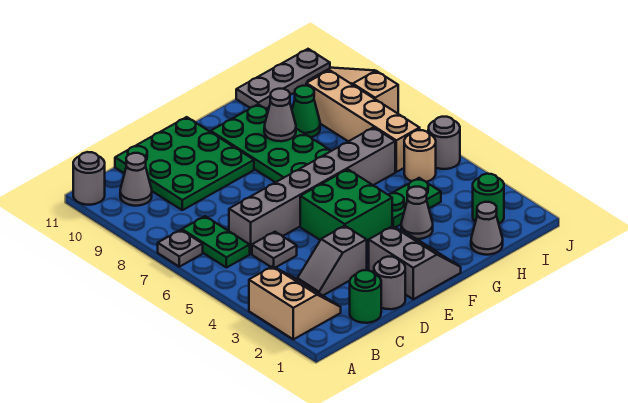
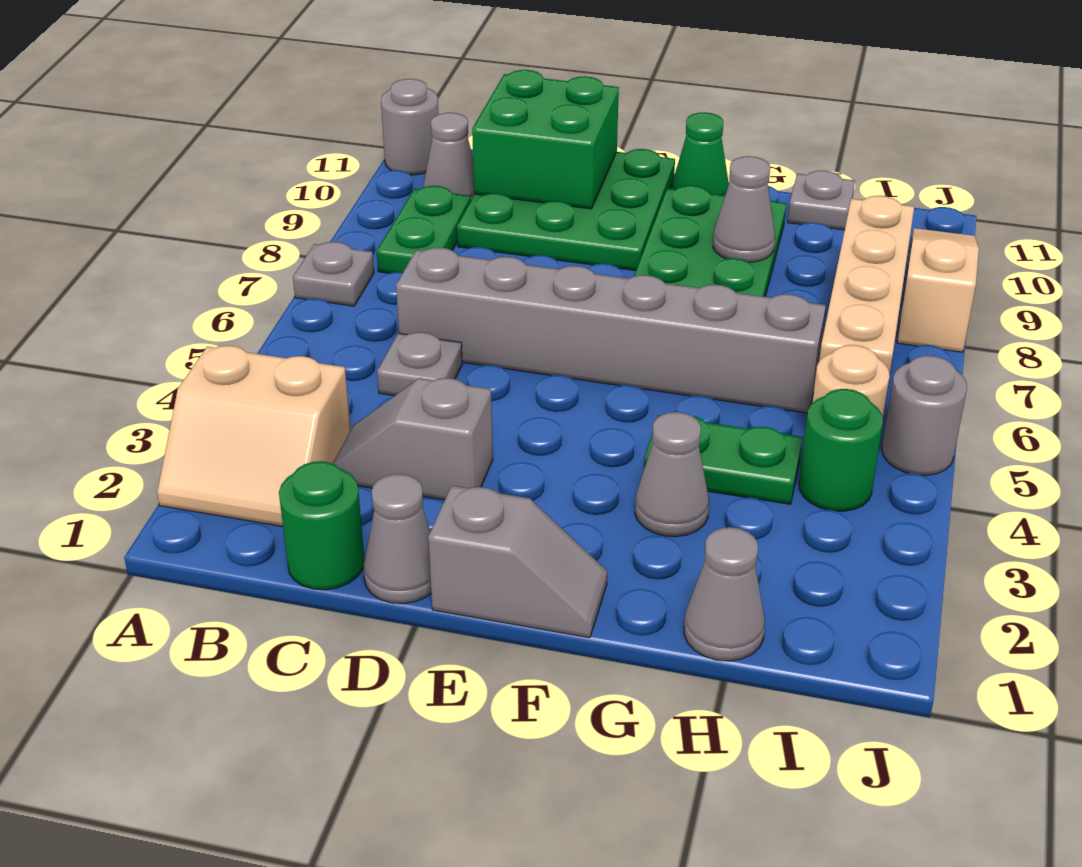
tan 2x2 slope [249,266,341,339] -> tan 2x2 slope turned to [157,345,351,526]
green 1x2 plate [182,216,250,268] -> green 1x2 plate moved to [377,186,471,273]
grey 1x1 round brick [374,257,405,309] -> grey 1x1 cone [363,474,431,603]
grey 2x2 slope [369,226,461,299] -> grey 1x2 slope [428,486,607,638]
green 2x2 brick [300,169,392,243] -> green 2x2 brick moved to [472,70,619,209]
green 1x1 cone [292,86,320,137] -> green 1x1 cone moved to [672,112,729,195]
grey 1x3 plate [236,49,330,109] -> grey 1x1 plate [788,170,855,230]
green 1x1 round brick [473,174,504,224] -> green 1x1 round brick moved to [799,389,883,511]

